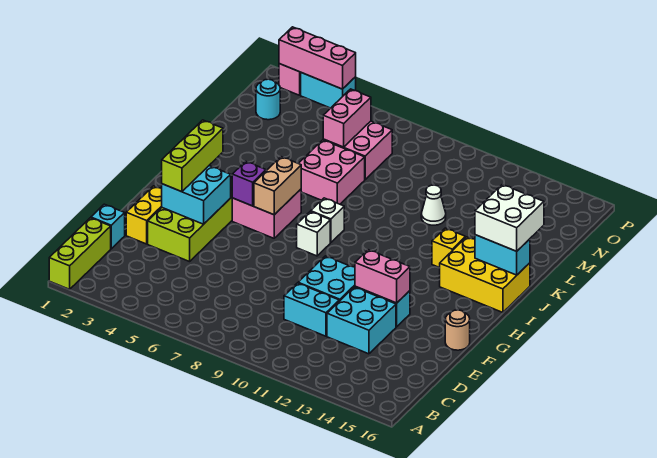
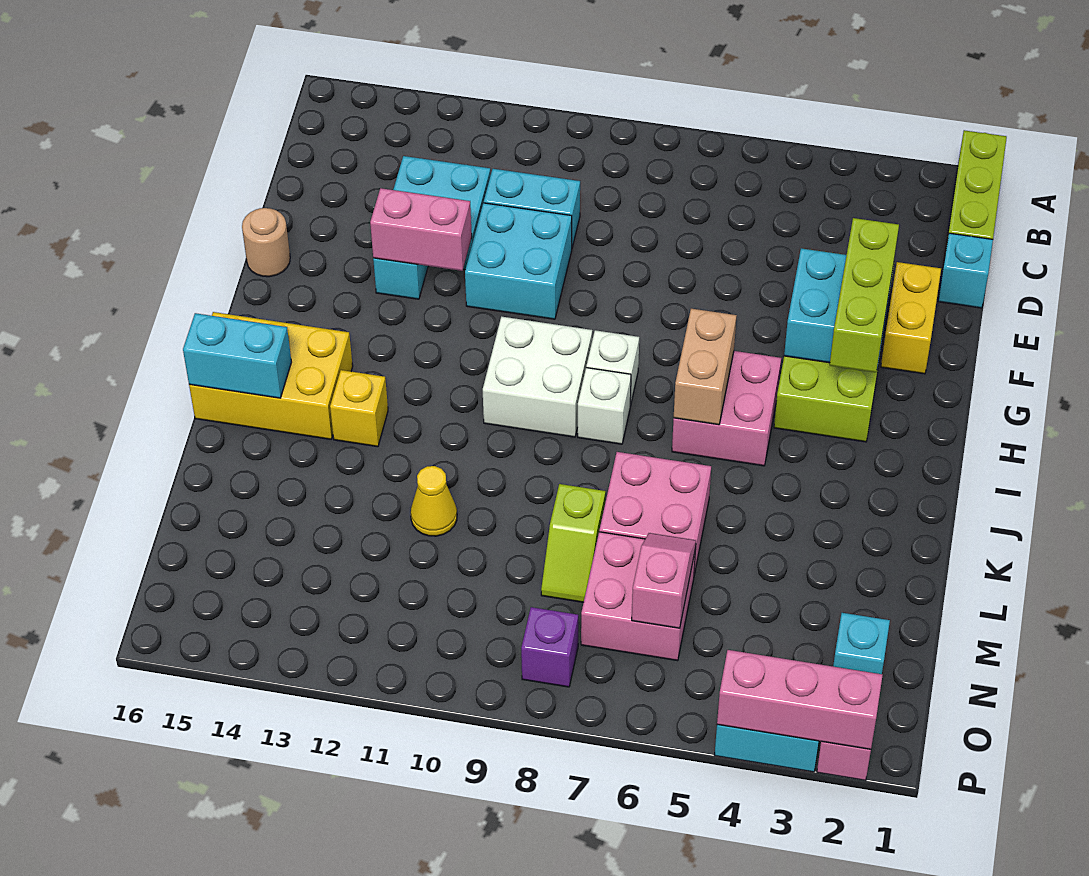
purple 1x1 brick [232,161,266,206] -> purple 1x1 brick moved to [521,607,578,687]
white 2x2 brick [475,185,544,251] -> white 2x2 brick moved to [483,317,592,437]
none -> lime 1x2 slope [541,484,606,602]
white 1x1 cone [421,185,446,225] -> yellow 1x1 cone [411,466,457,536]
pink 1x2 brick [323,89,371,147] -> pink 1x2 slope [632,533,696,628]
cyan 1x1 round brick [256,79,280,120] -> cyan 1x1 brick [833,613,890,674]

